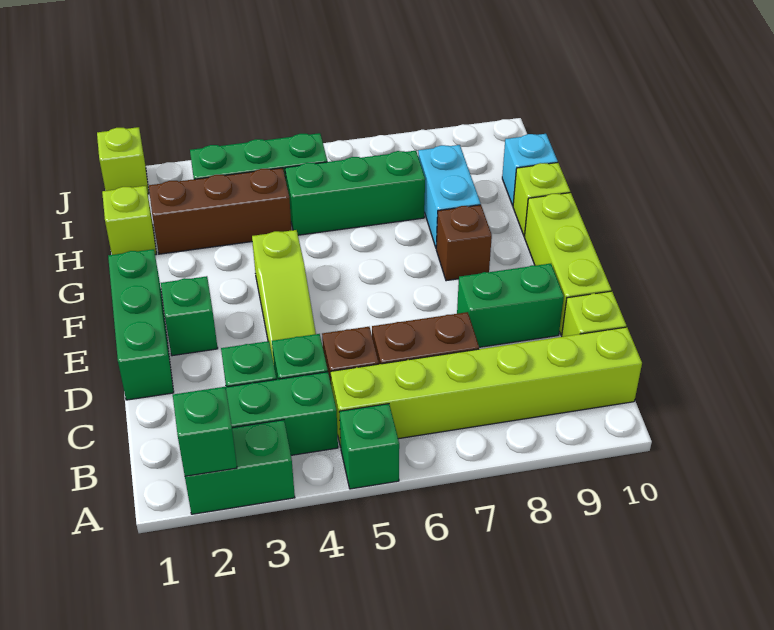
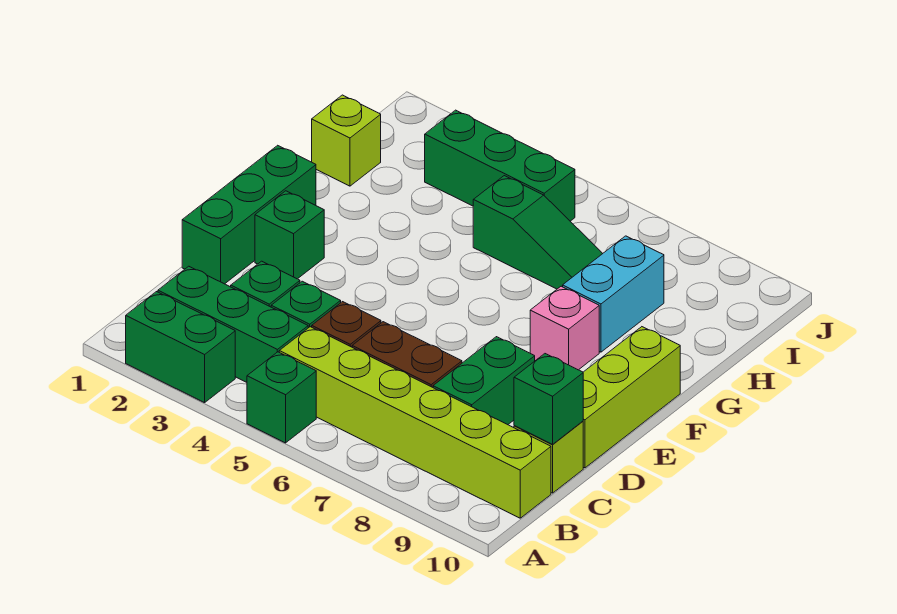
green 1x1 brick [173,387,237,476] -> green 1x1 brick moved to [514,354,583,444]
lime 1x3 slope [252,230,316,363] -> none
green 1x2 brick [457,264,564,347] -> green 1x2 brick turned to [433,337,535,425]
brown 1x1 brick [436,205,492,281] -> pink 1x1 brick [530,286,599,370]
lime 1x1 brick [513,163,570,236] -> none
brown 1x3 brick [149,168,292,254] -> none
green 1x3 brick [285,151,425,235] -> green 1x3 slope [473,176,603,289]
cyan 1x1 brick [502,134,558,206] -> none
lime 1x1 brick [97,127,149,194] -> none

